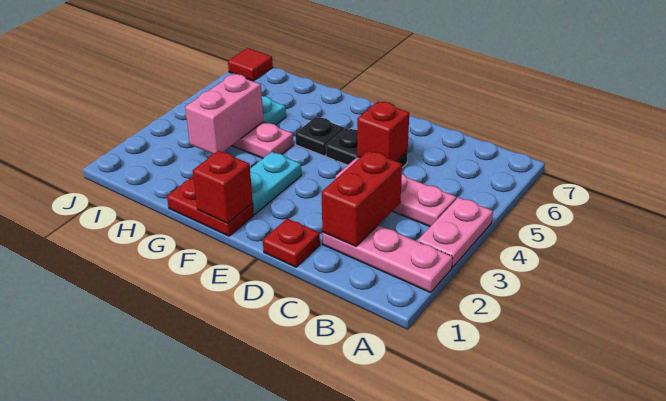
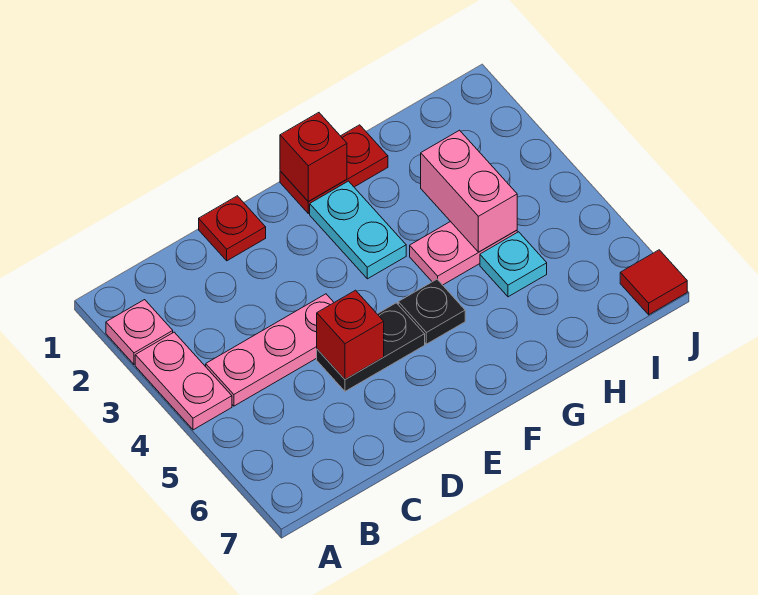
pink 1x3 plate [322,225,453,292] -> pink 1x1 plate [106,300,173,364]
red 1x2 brick [322,151,402,246] -> none

